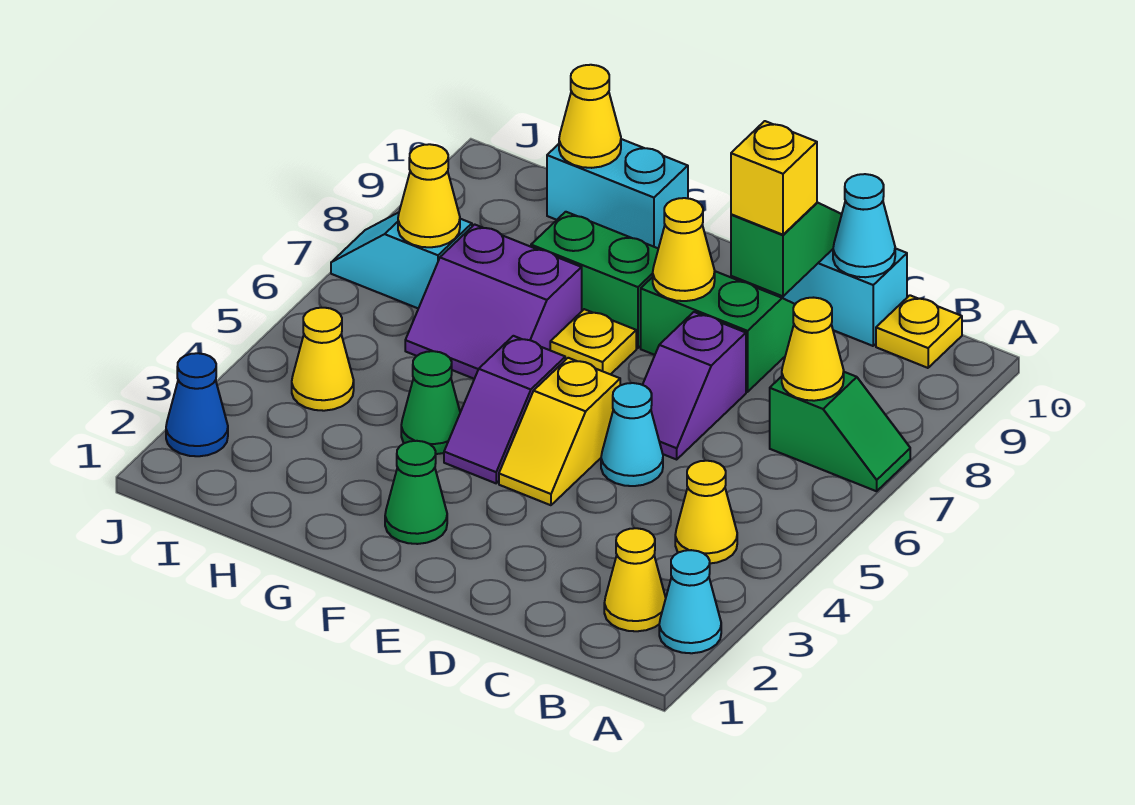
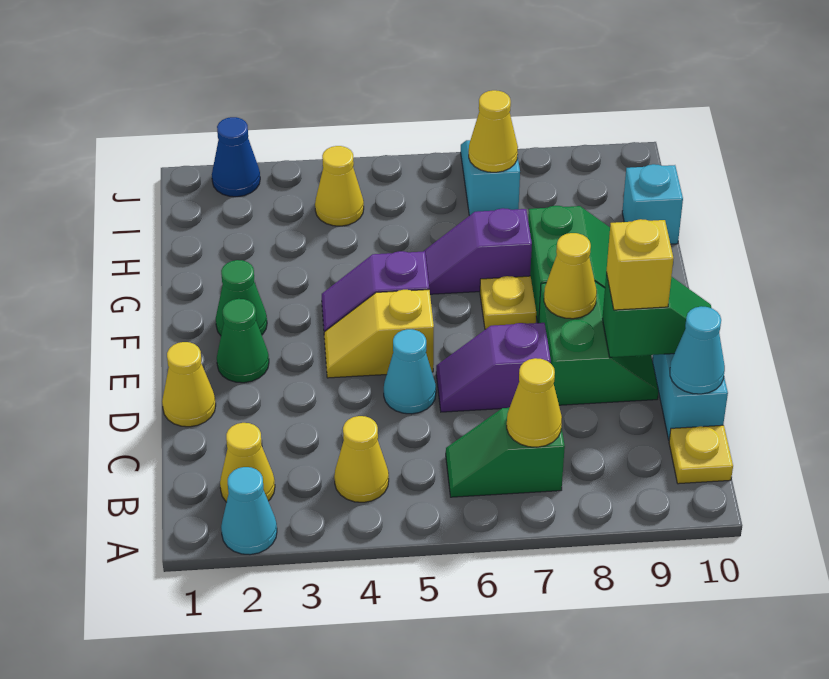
green 1x2 slope [770,372,910,491] -> green 1x2 slope turned to [446,408,565,497]
green 1x1 cone [401,351,460,454] -> green 1x1 cone moved to [217,299,269,383]
purple 2x2 slope [405,224,582,379] -> purple 1x2 slope [424,208,532,294]
cyan 1x2 brick [547,139,688,248] -> cyan 1x1 brick [622,164,683,244]
yellow 1x1 cone [559,65,621,168] -> yellow 1x1 cone moved to [162,342,216,427]

